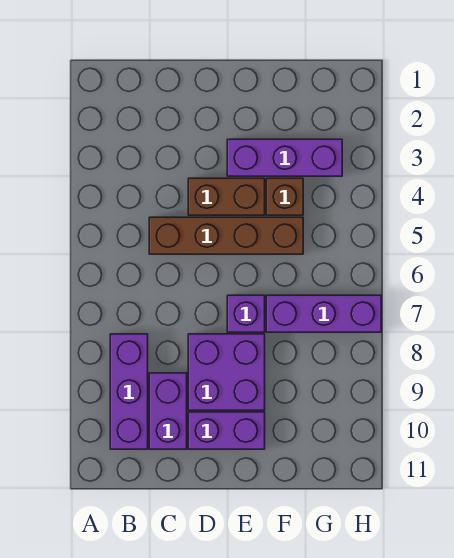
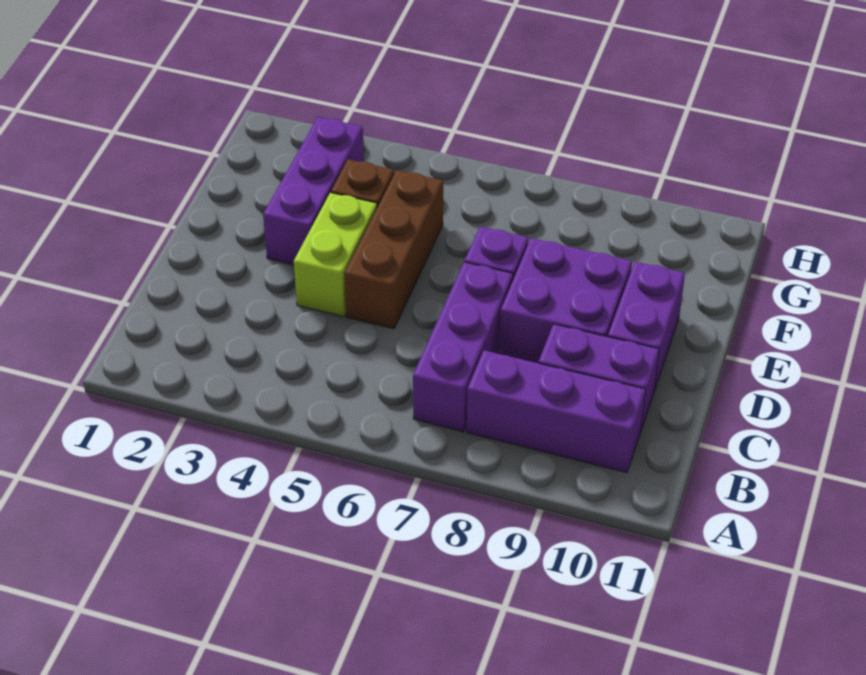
brown 1x4 brick [149,217,303,254] -> brown 1x3 brick [345,170,443,329]
brown 1x2 brick [188,178,265,215] -> lime 1x2 brick [294,193,377,317]
purple 1x3 brick [266,295,381,332] -> purple 1x3 brick moved to [413,262,513,432]

